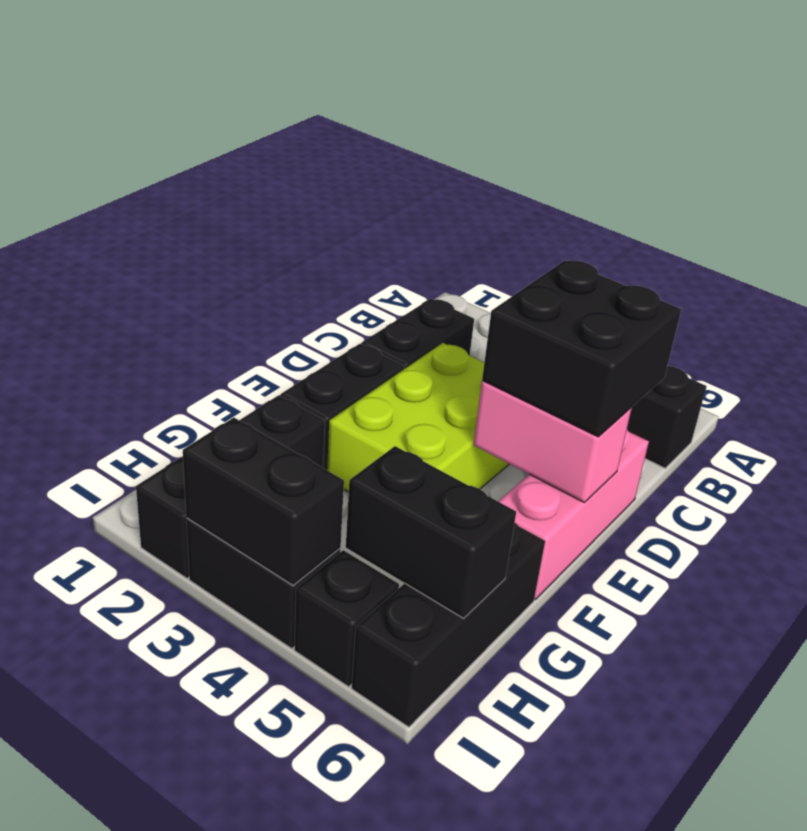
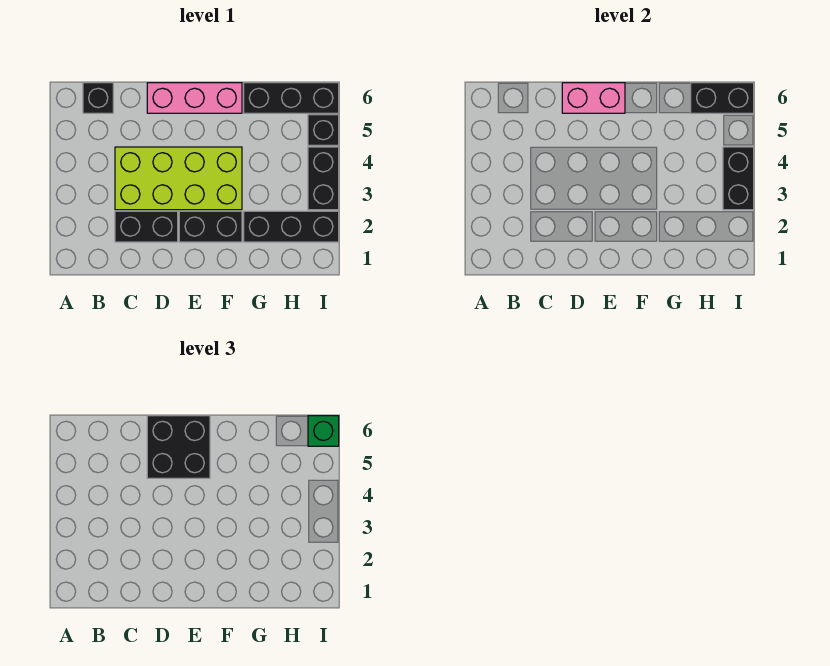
lime 2x3 brick [327,343,509,492] -> lime 2x4 brick [115,147,242,210]
pink 1x2 brick [473,381,632,502] -> pink 1x2 brick turned to [562,83,625,113]
black 1x2 brick [346,446,516,618] -> black 1x2 brick turned to [691,83,754,113]
none -> green 1x1 brick [308,416,339,446]

